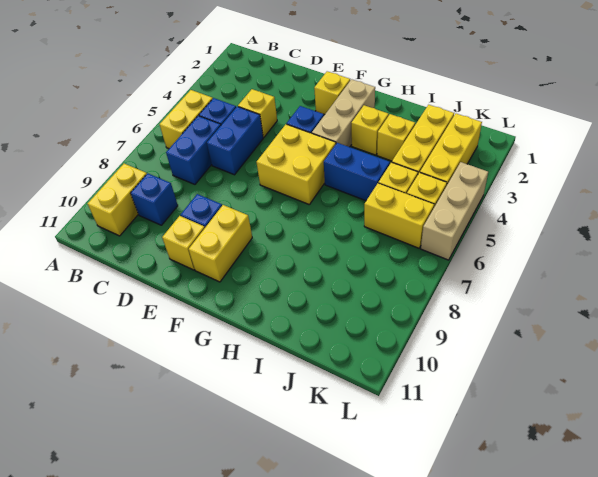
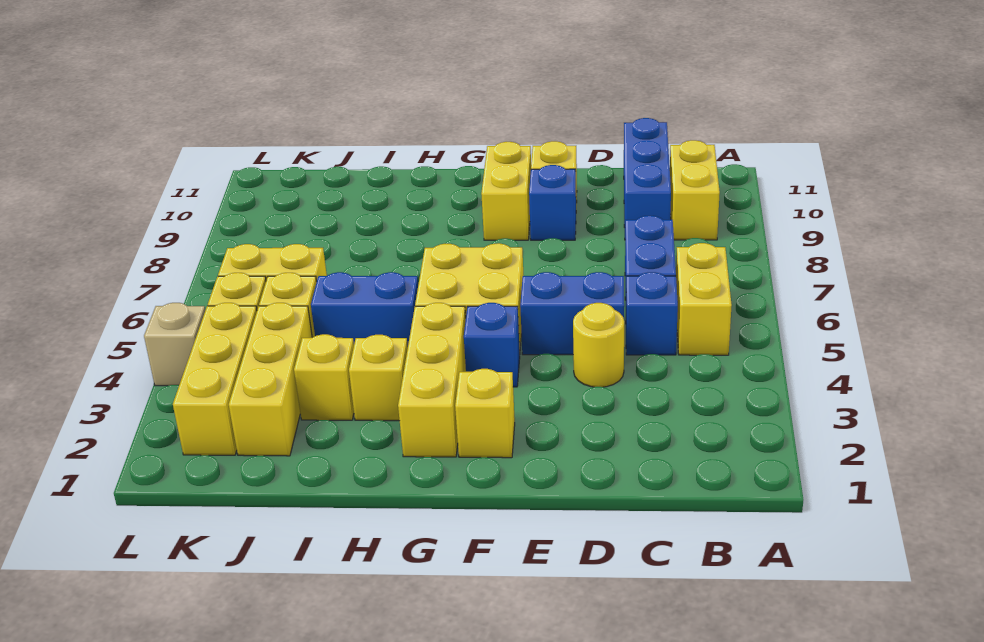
blue 1x1 brick [131,174,178,225] -> blue 1x3 brick [624,118,671,227]
yellow 1x1 brick [238,89,277,137] -> yellow 1x1 round brick [573,303,624,387]
blue 1x2 brick [207,107,263,175] -> blue 1x2 brick turned to [520,272,624,355]
tan 1x3 brick [312,79,375,147] -> yellow 1x3 brick [398,303,466,457]
tan 1x3 brick [421,162,488,260] -> tan 1x1 brick [144,303,205,386]

